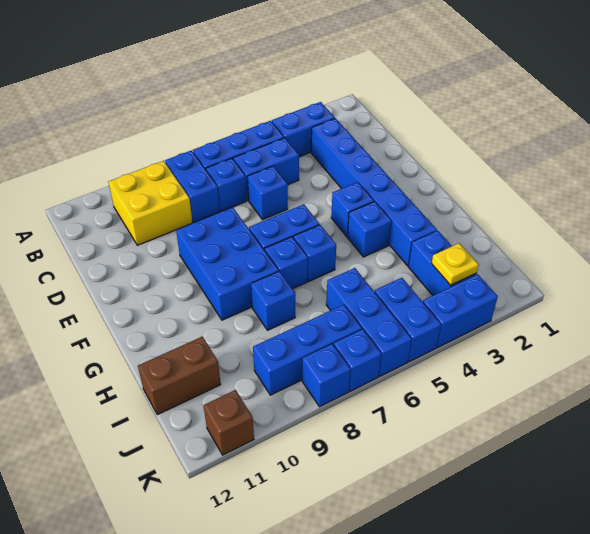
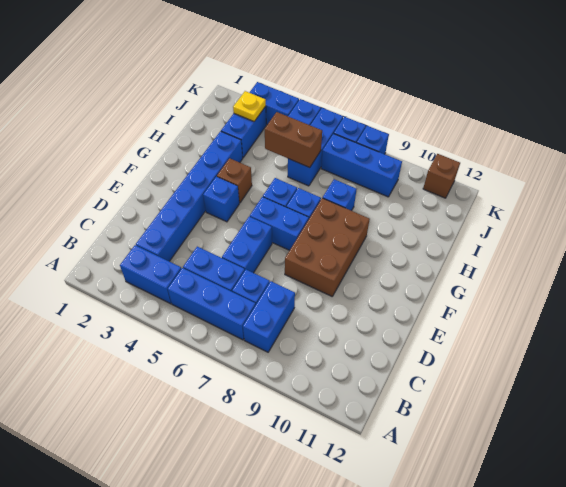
yellow 2x2 brick [109,161,193,245] -> none
blue 1x1 brick [247,166,288,220] -> blue 1x2 brick [222,216,272,273]
blue 2x3 brick [176,207,279,320] -> brown 2x3 brick [285,198,370,296]
blue 1x1 brick [347,201,392,257] -> brown 1x1 brick [217,158,252,203]
brown 1x2 brick [138,337,221,415] -> brown 1x2 brick moved to [265,112,322,168]

